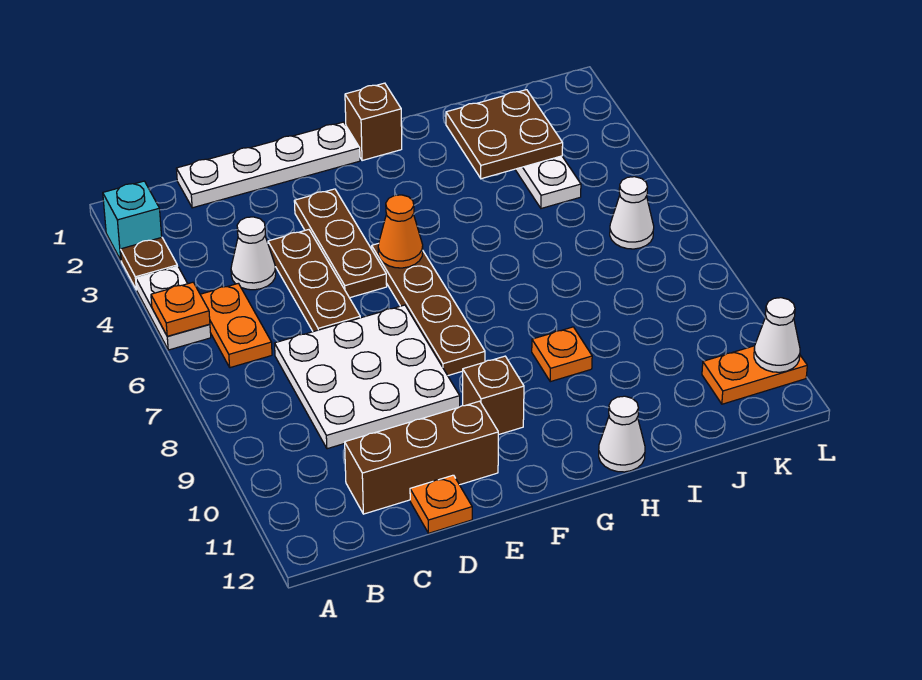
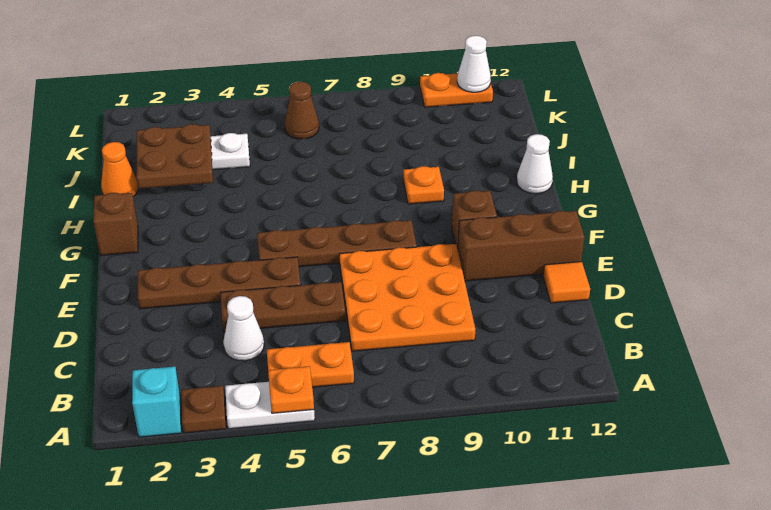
white 1x4 plate [176,122,360,208] -> none
white 3x3 plate [275,305,460,449] -> orange 3x3 plate [339,244,475,351]
brown 1x3 brick [345,401,498,514] -> brown 1x3 brick turned to [458,211,585,281]
orange 1x1 plate [410,475,472,533] -> orange 1x1 tile [543,262,590,303]
brown 1x3 plate [294,189,387,298] -> brown 1x4 plate [138,257,301,309]
orange 1x1 cone [378,195,423,268] -> orange 1x1 cone moved to [101,142,138,196]
white 1x1 cone [610,177,654,249] -> brown 1x1 cone [285,82,319,139]
orange 1x2 plate [702,346,807,404] -> orange 1x2 plate turned to [420,73,493,107]

